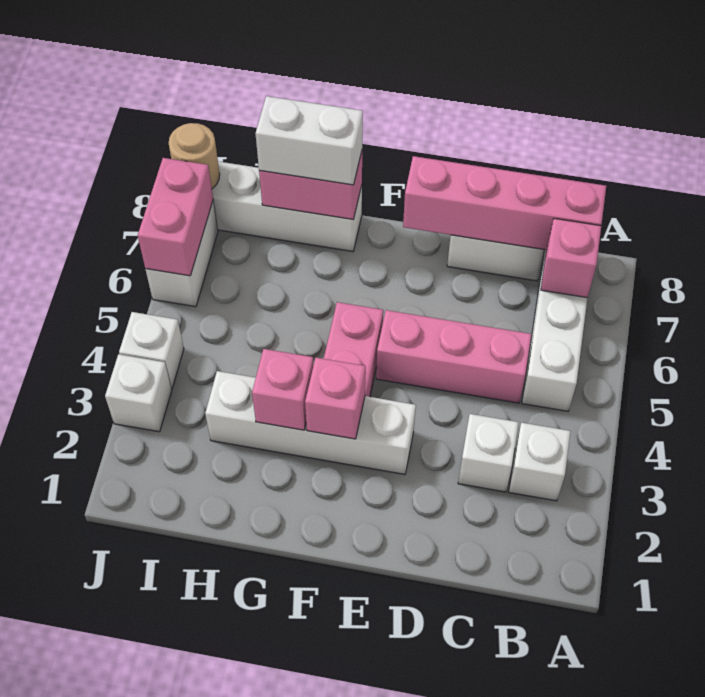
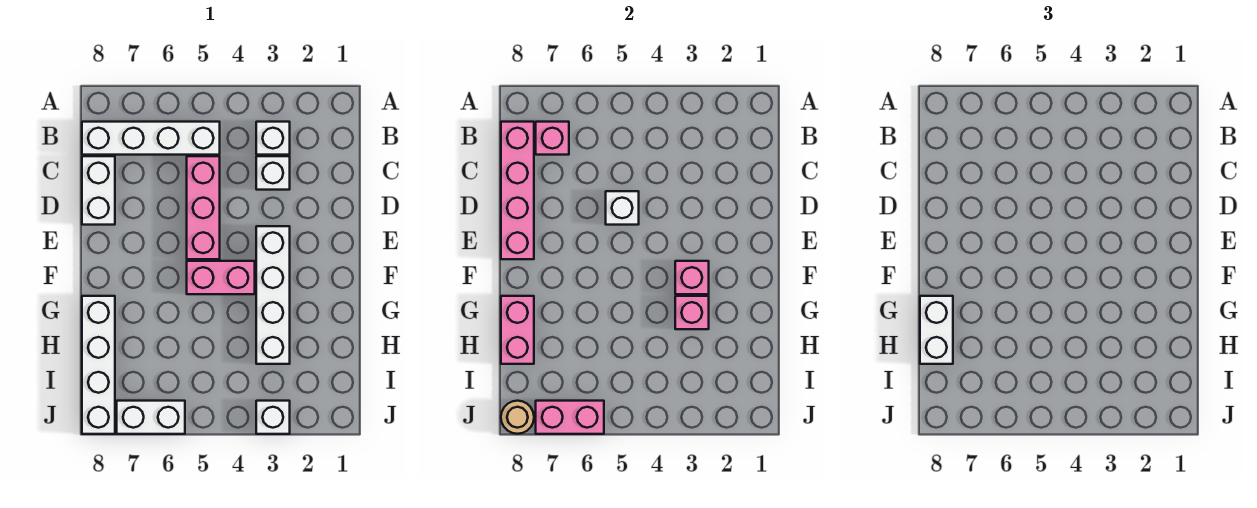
white 1x1 brick [119,312,184,389] -> white 1x1 brick moved to [606,191,639,225]

